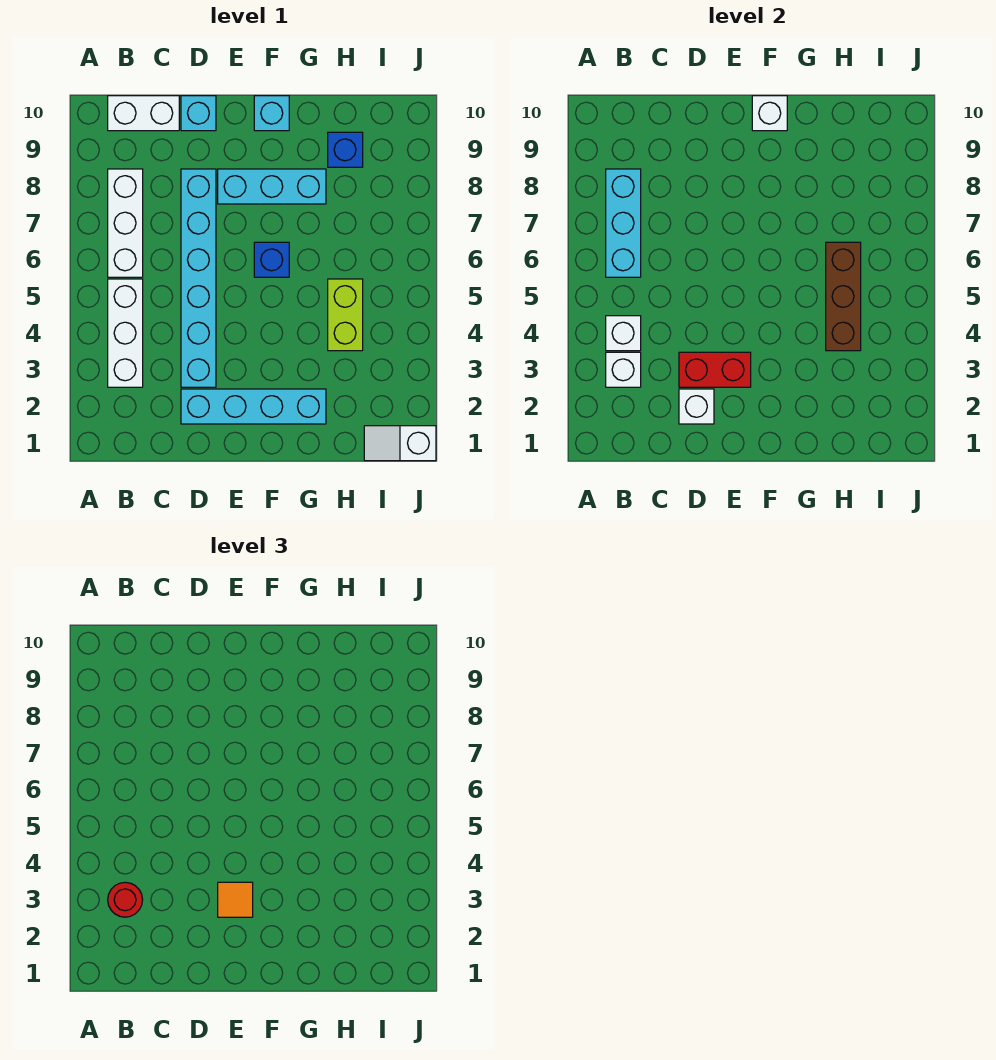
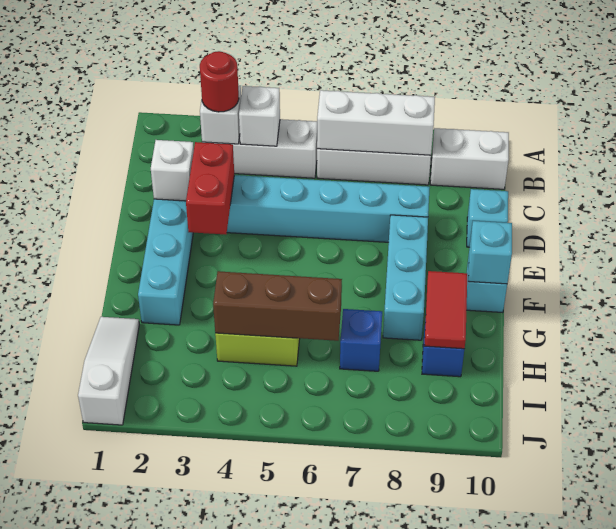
cyan 1x3 brick [606,169,641,277] -> white 1x3 brick [317,90,435,155]
white 1x2 brick [108,96,179,131] -> white 1x2 brick turned to [430,128,509,189]
orange 1x1 tile [218,882,253,917] -> none
blue 1x1 brick [254,242,289,277] -> blue 1x1 brick moved to [340,309,382,371]
white 1x1 brick [752,96,787,131] -> cyan 1x1 brick [468,221,512,284]
none -> red 1x2 tile [424,271,467,349]
white 1x2 slope [364,426,436,461] -> white 1x3 slope [78,317,139,425]

